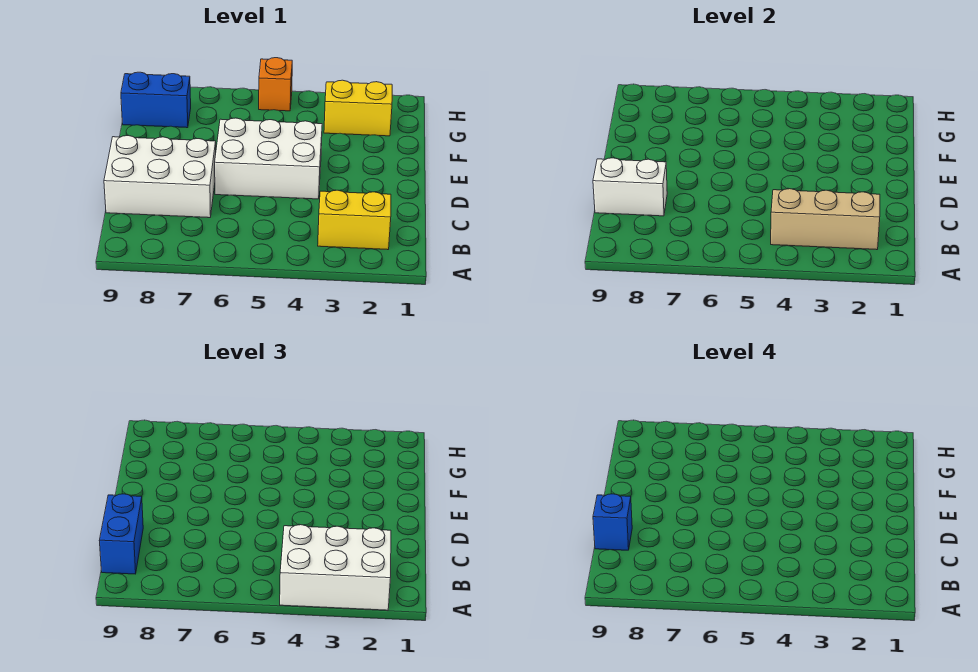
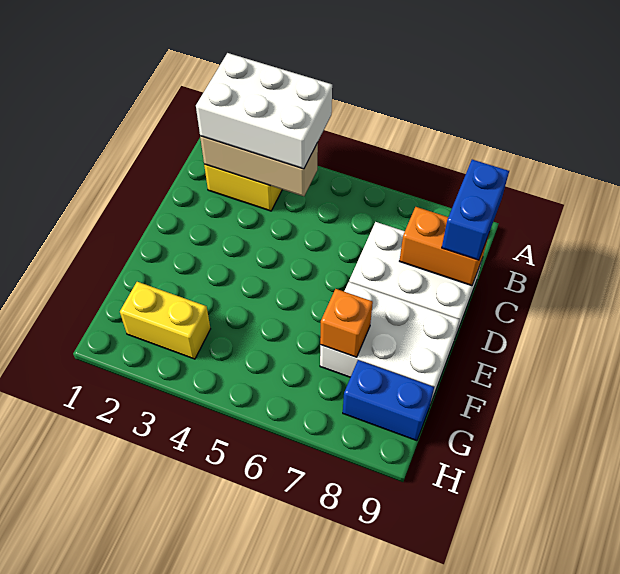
white 1x2 brick [593,158,667,216] -> orange 1x2 brick [400,207,489,286]
blue 1x1 brick [593,494,632,550] -> none
white 2x3 brick [215,118,322,199] -> white 2x3 brick moved to [320,282,460,404]
orange 1x1 brick [259,58,292,111] -> orange 1x1 brick moved to [320,289,373,357]

